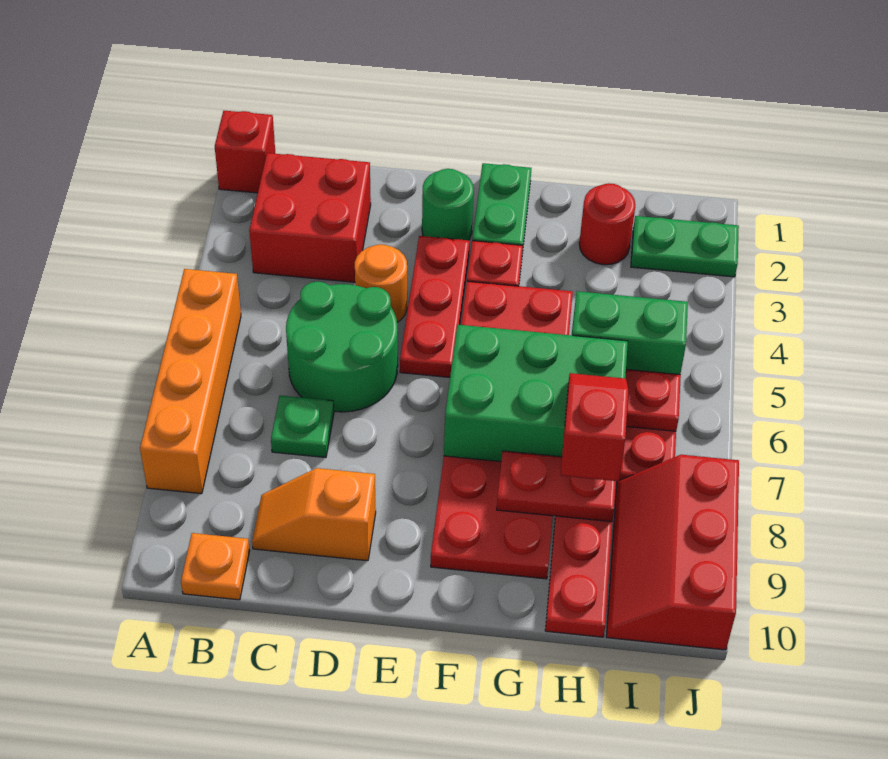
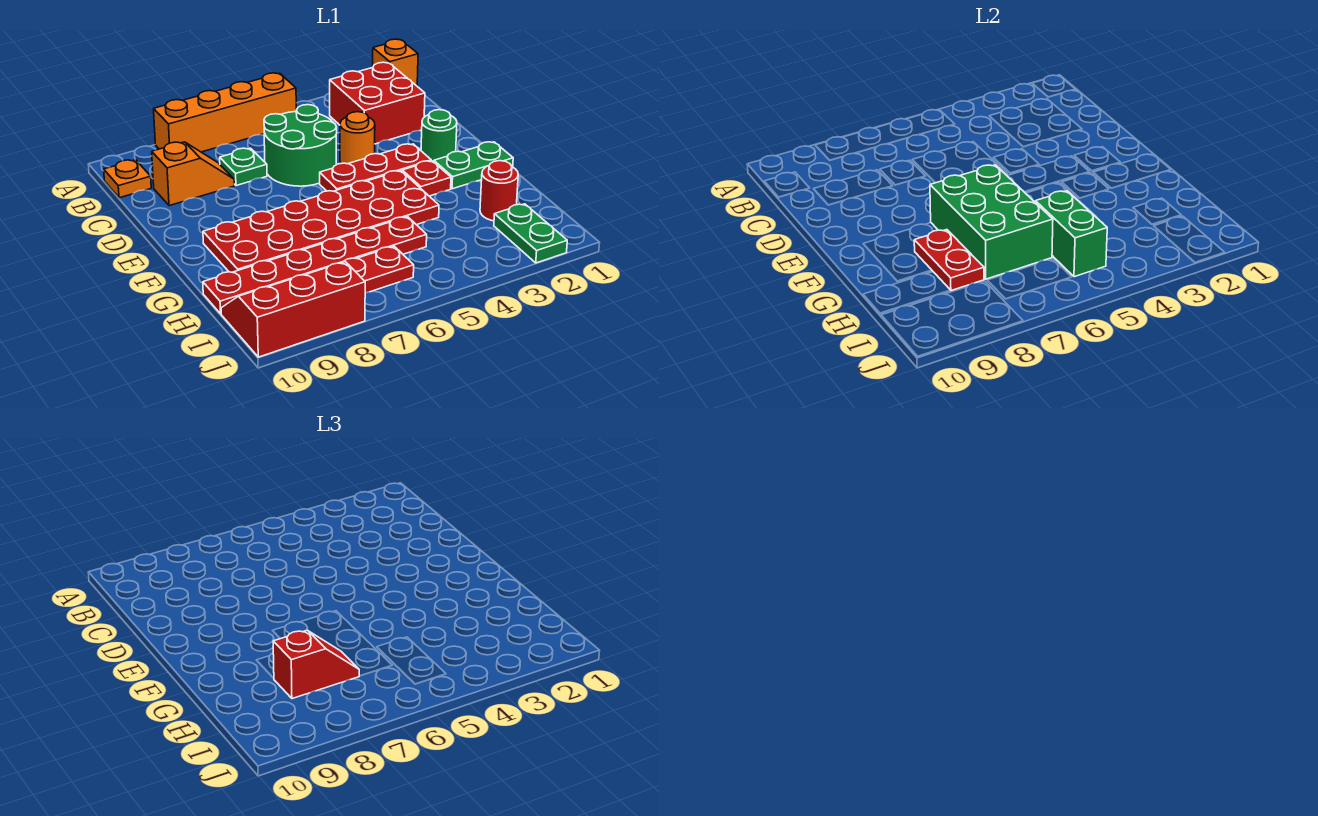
red 1x1 brick [215,111,275,193] -> orange 1x1 brick [373,39,418,86]
orange 1x2 slope [252,468,376,561] -> orange 1x2 slope turned to [152,142,234,206]
red 1x1 plate [625,370,681,431] -> none

